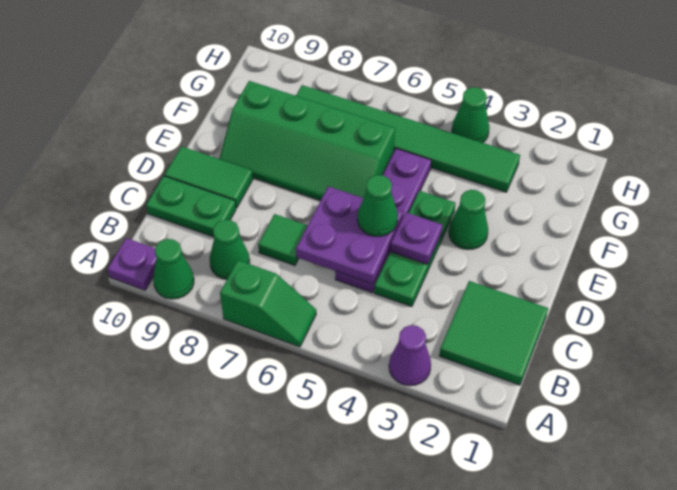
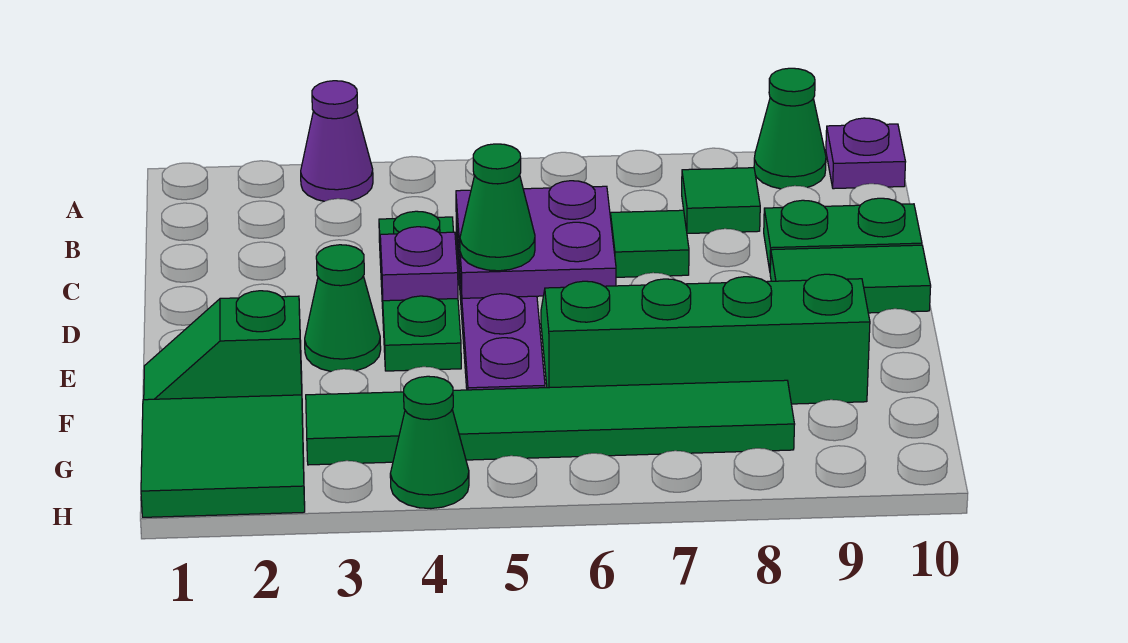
green 1x2 slope [220,260,316,347] -> green 1x2 slope moved to [144,291,303,415]
green 2x2 tile [439,281,548,385] -> green 2x2 tile moved to [141,395,305,517]
green 1x1 cone [210,220,250,279] -> green 1x1 tile [682,168,760,234]

